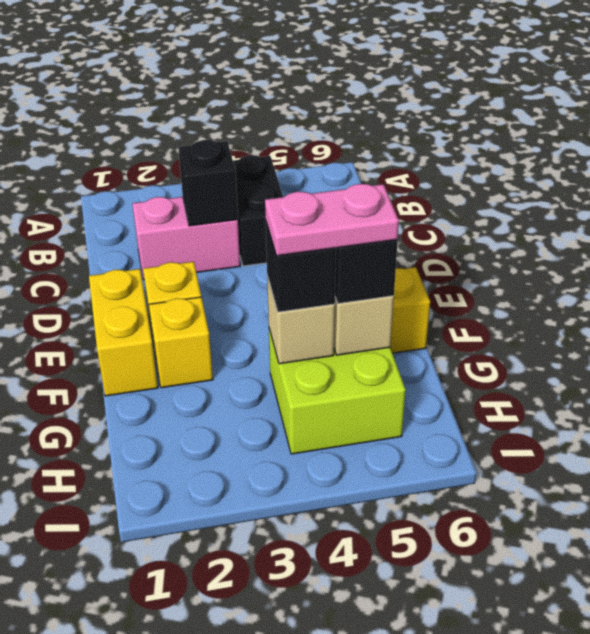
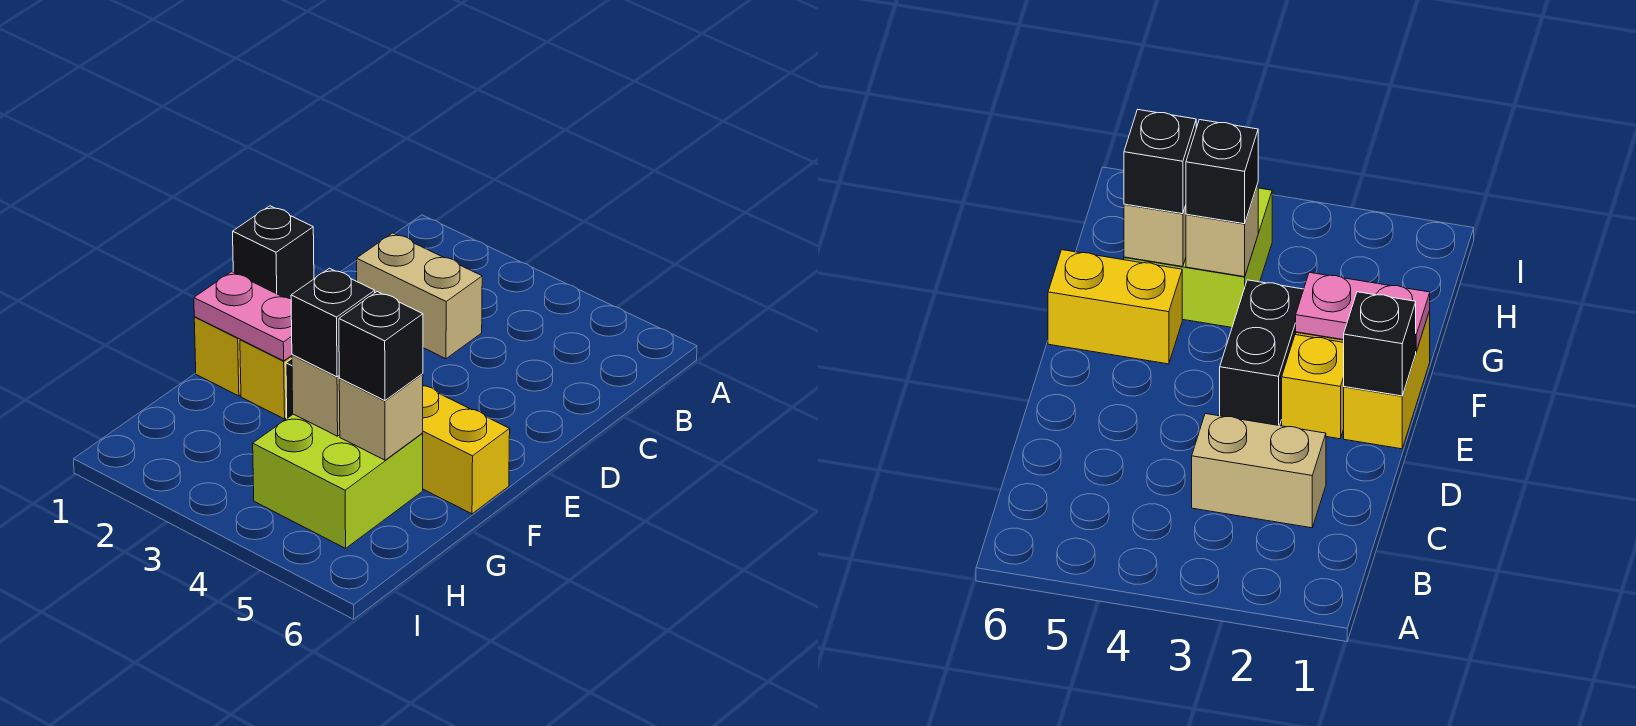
black 1x2 brick [233,155,283,266] -> black 1x2 brick moved to [1220,280,1304,426]
pink 1x2 brick [132,197,240,280] -> tan 1x2 brick [357,233,482,359]
black 1x1 brick [178,140,238,226] -> black 1x1 brick moved to [233,206,314,299]
pink 1x2 plate [265,184,399,256] -> pink 1x2 plate moved to [194,272,292,361]

